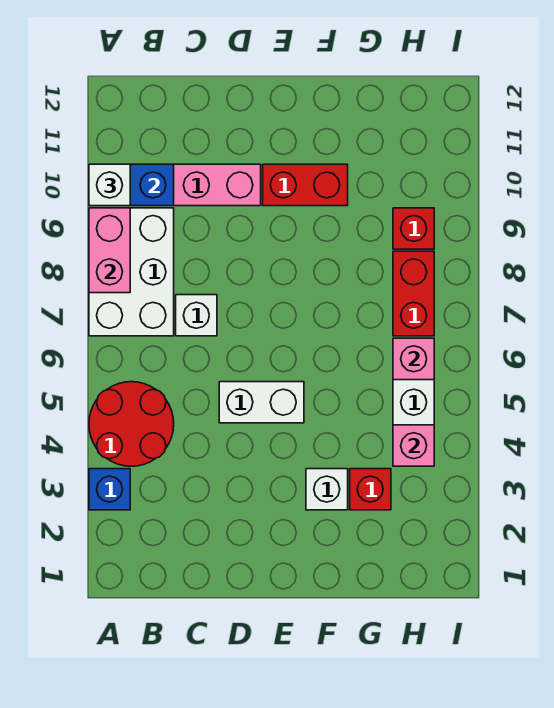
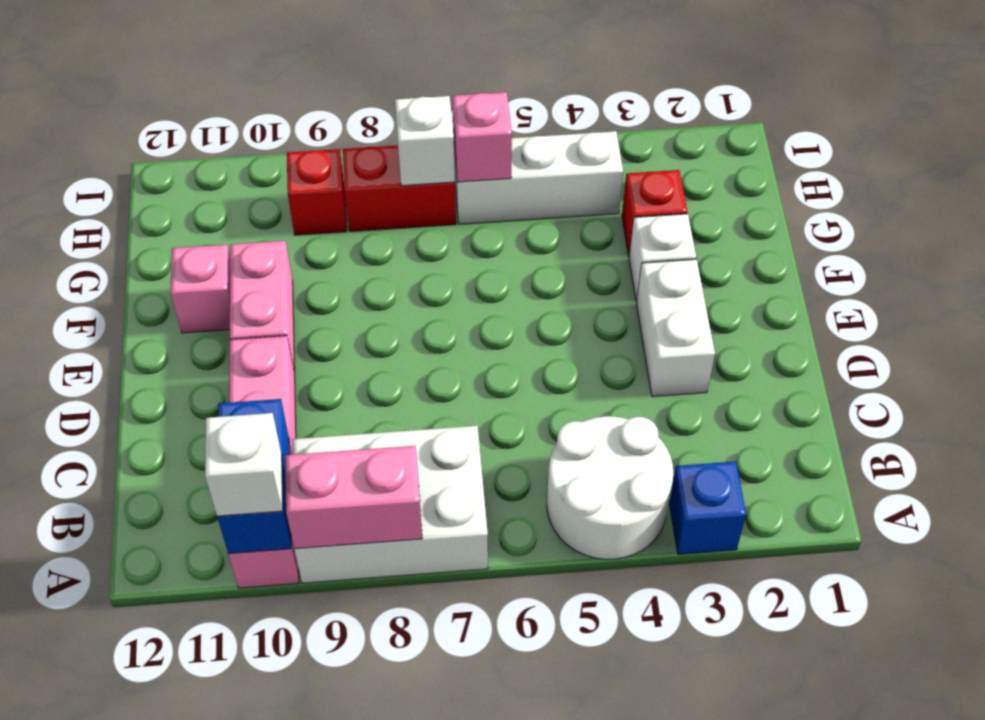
red 2x2 round brick [89,382,174,466] -> white 2x2 round brick [547,416,673,559]
white 1x1 brick [176,295,217,336] -> white 1x1 brick moved to [395,96,455,186]
white 1x2 brick [219,382,304,423] -> white 1x2 brick moved to [636,259,715,397]
red 1x2 brick [263,164,348,206] -> pink 1x2 brick [230,241,295,372]
pink 1x1 brick [393,425,434,466] -> pink 1x1 brick moved to [170,245,230,333]

